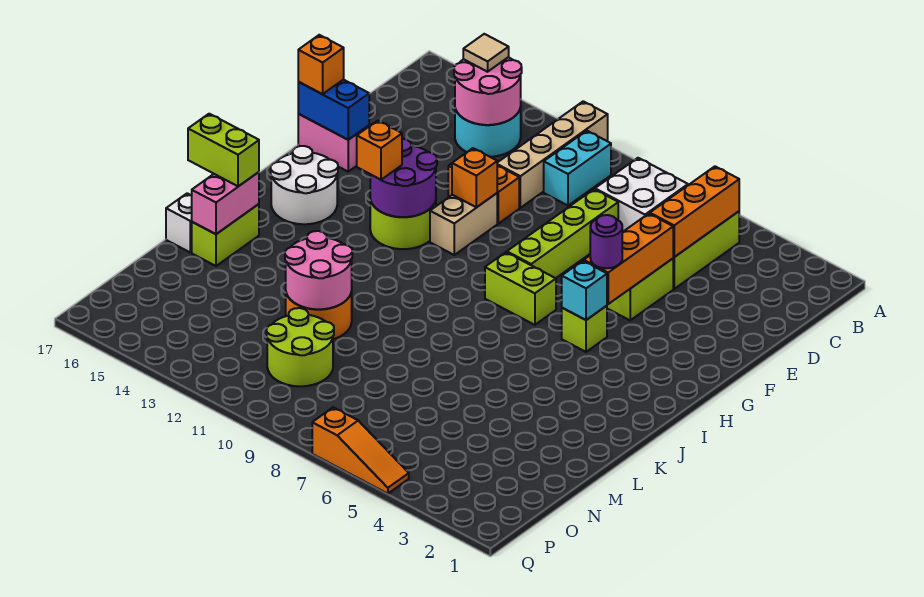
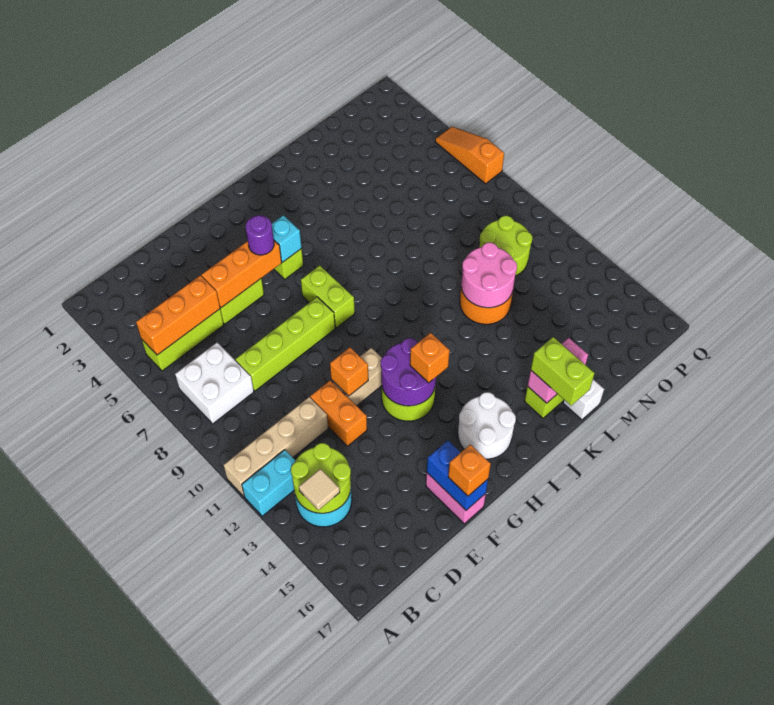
cyan 1x2 brick [544,131,611,206] -> cyan 1x2 brick moved to [242,450,295,516]
pink 2x2 round brick [454,57,522,125] -> lime 2x2 round brick [291,443,351,513]

